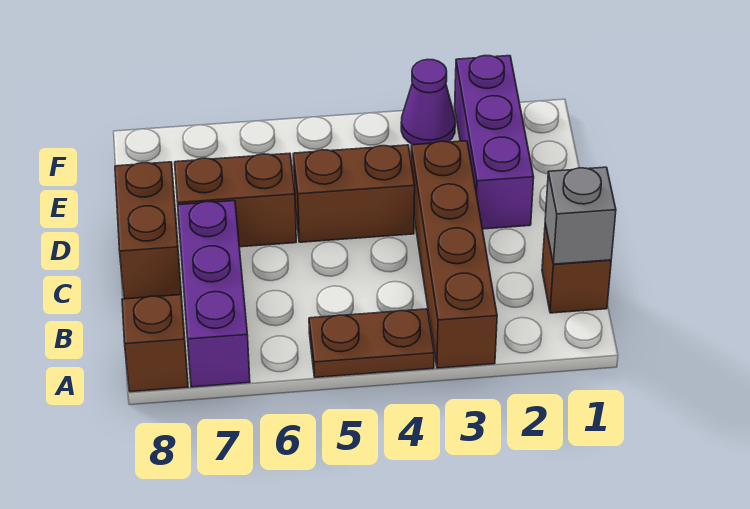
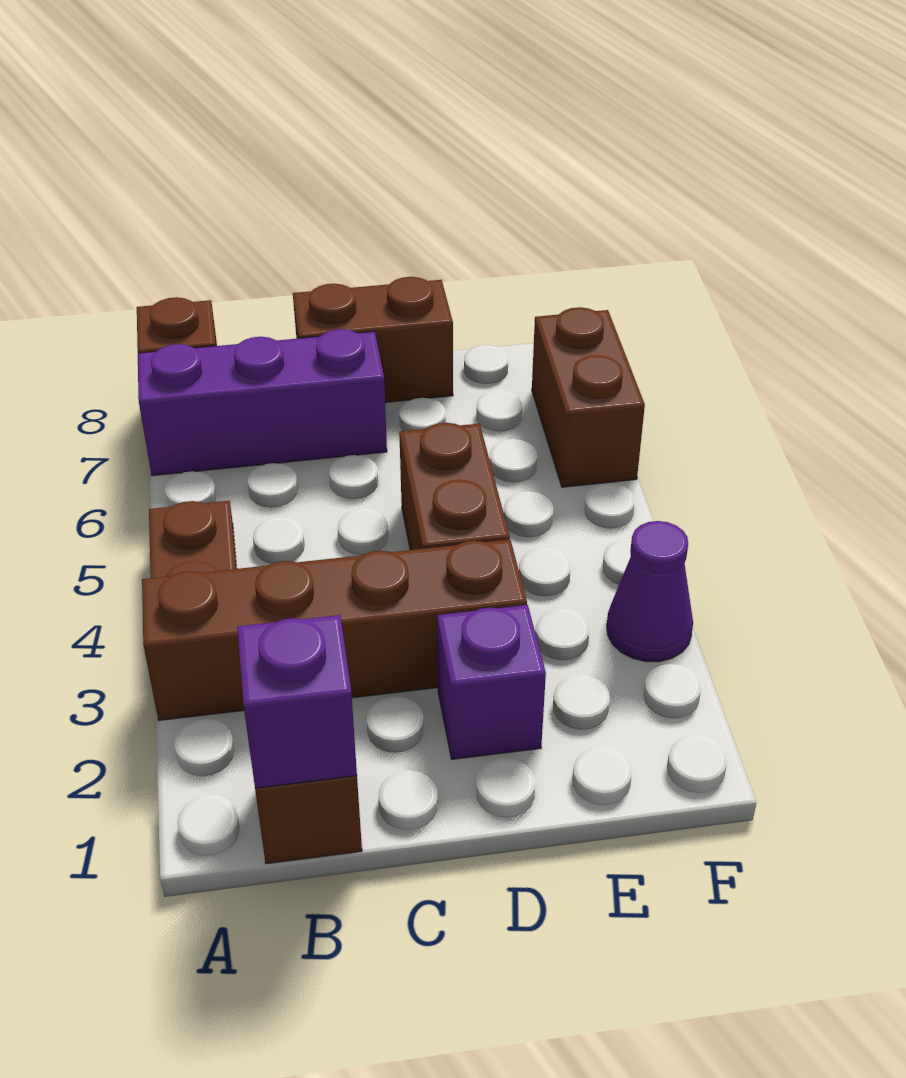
grey 1x1 brick [545,167,616,264] -> purple 1x1 brick [237,615,357,788]
purple 1x3 brick [455,56,534,229] -> purple 1x1 brick [437,605,546,759]
brown 1x2 brick [175,153,296,247] -> brown 1x2 brick moved to [532,307,645,487]

